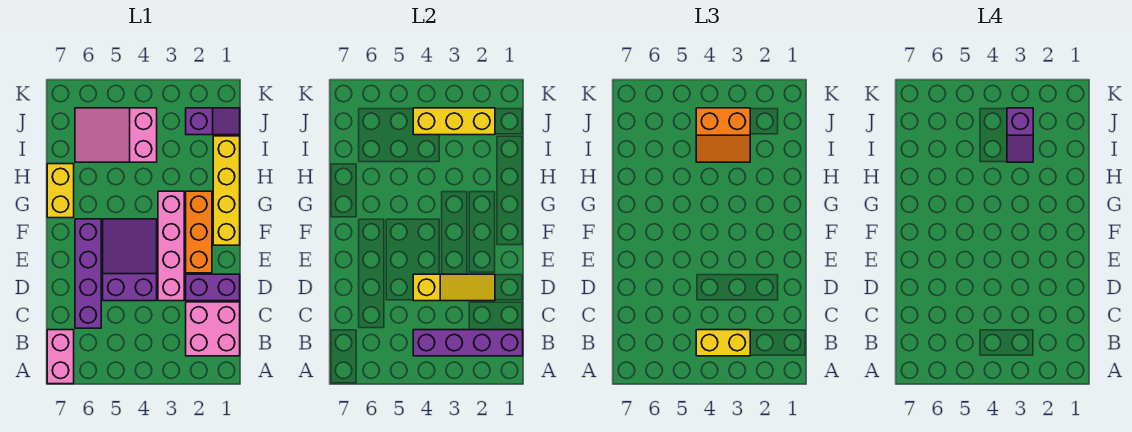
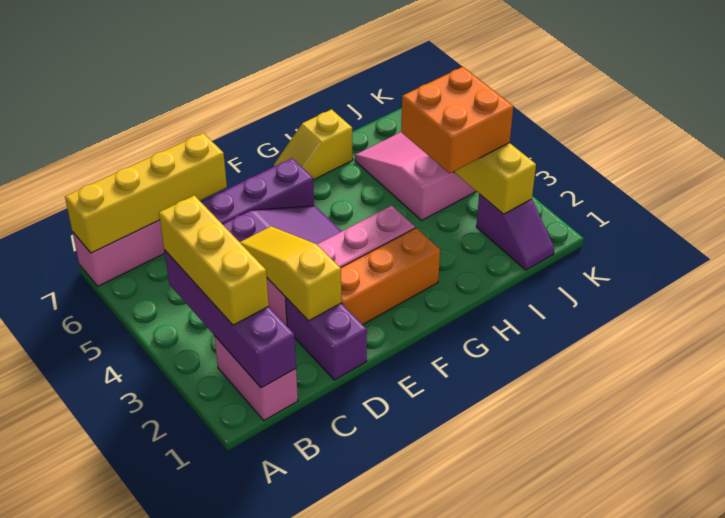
pink 2x2 brick [186,302,240,356] -> pink 1x2 brick [214,336,298,420]
yellow 1x2 brick [696,330,750,356] -> yellow 1x3 brick [159,195,269,325]
yellow 1x3 slope [413,274,495,301] -> yellow 1x3 slope turned to [240,226,342,321]
yellow 1x4 brick [213,136,240,245] -> yellow 1x4 brick moved to [65,133,227,253]
yellow 1x2 brick [47,164,74,218] -> yellow 1x2 slope [274,109,353,180]
orange 2x2 slope [696,108,750,162] -> orange 2x2 brick [401,67,513,173]
purple 1x2 slope [1007,108,1033,162] -> none

